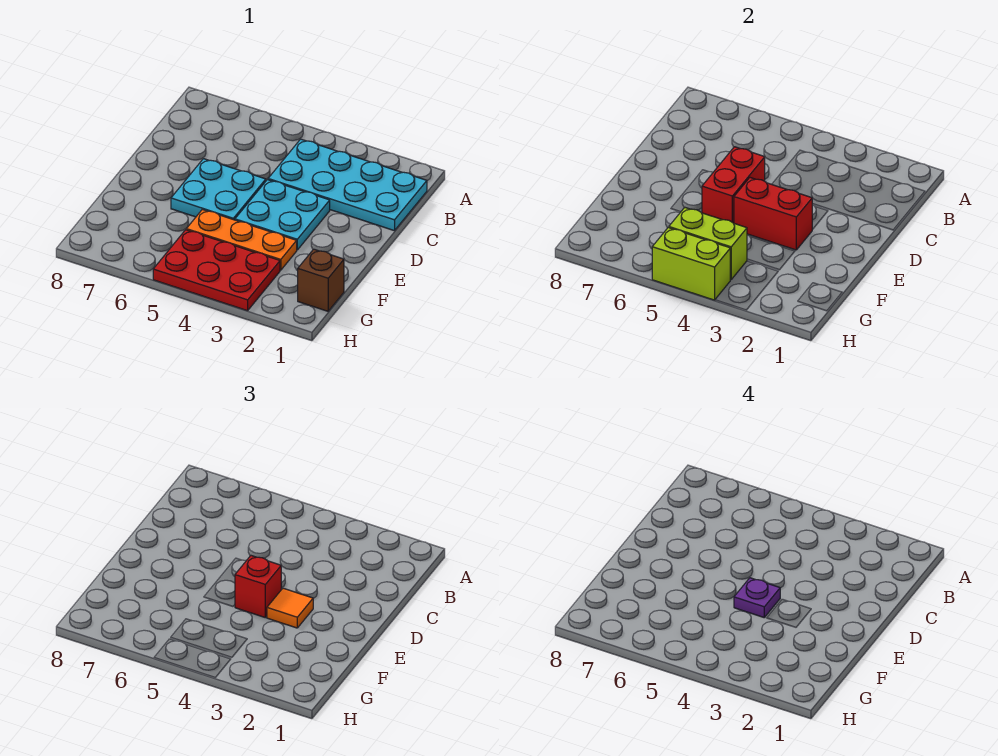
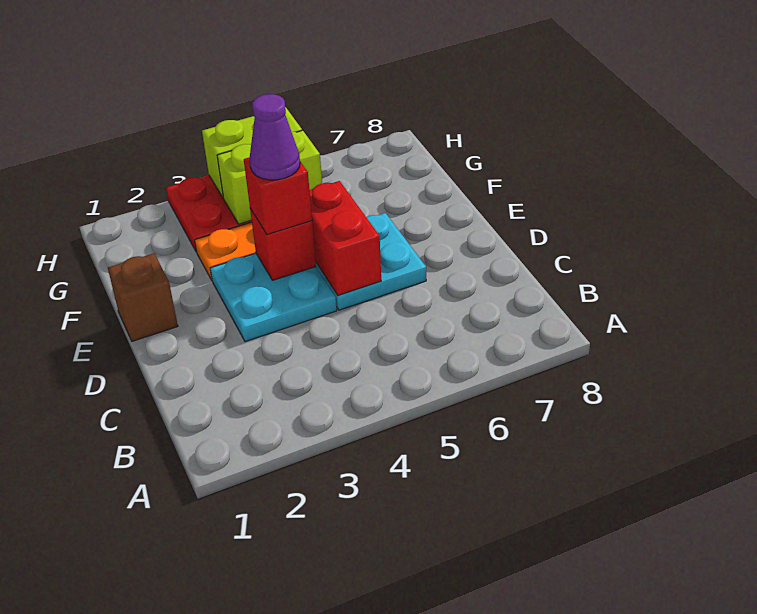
cyan 2x4 plate [268,139,427,231] -> none
red 1x2 brick [734,178,812,250] -> red 1x1 brick [250,209,316,280]
orange 1x1 tile [267,588,313,628] -> none
purple 1x1 plate [734,578,780,617] -> purple 1x1 cone [249,94,300,180]
brown 1x1 brick [298,249,344,311] -> brown 1x1 brick moved to [108,253,178,341]

